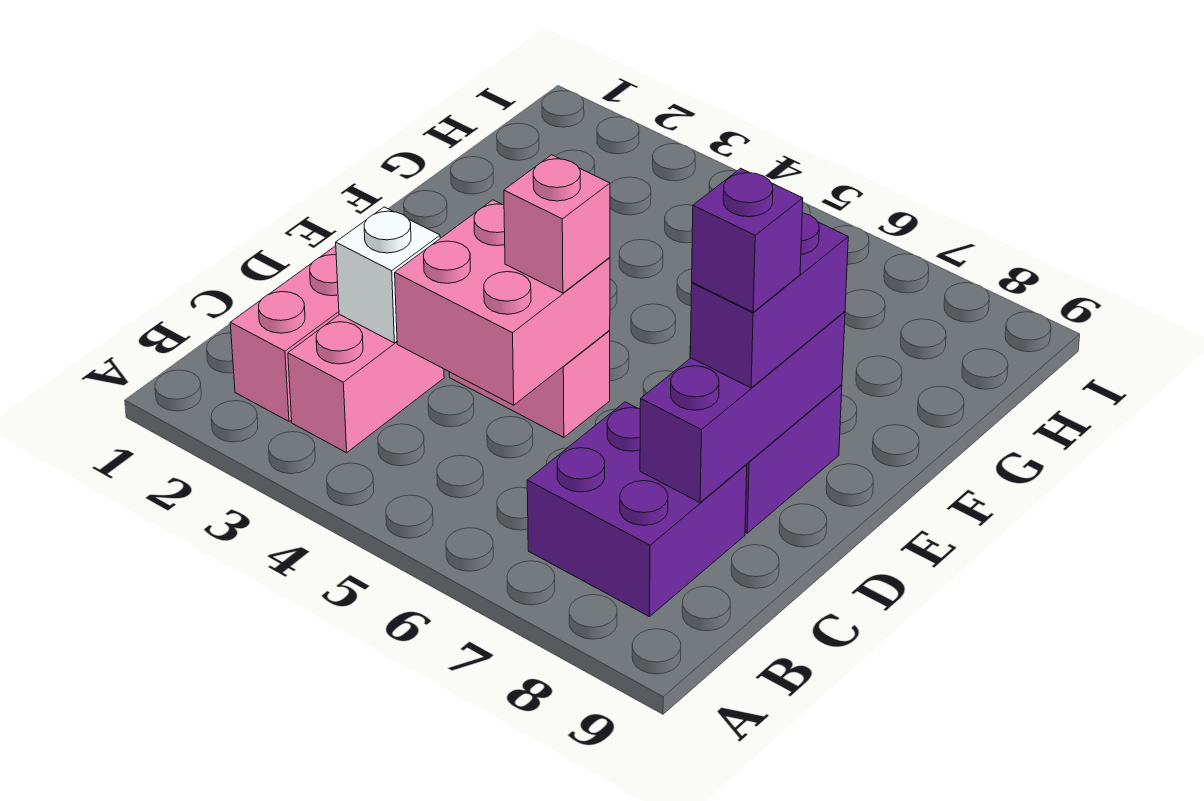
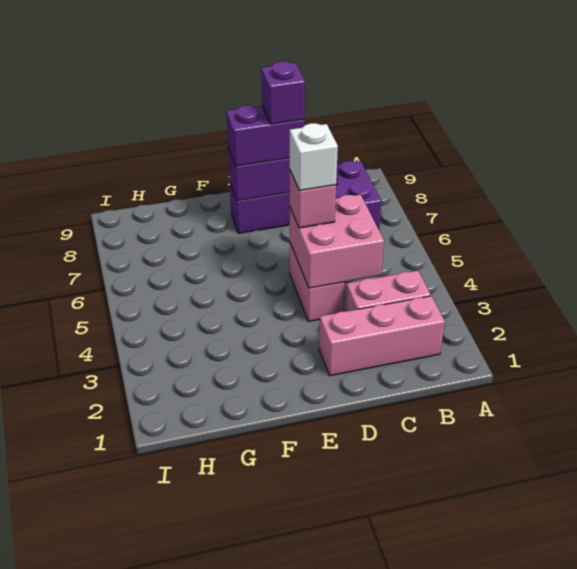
white 1x1 brick [336,207,440,343] -> white 1x1 brick moved to [290,123,338,191]

